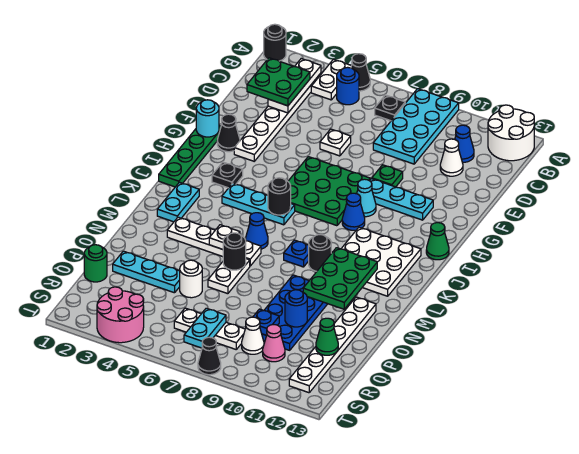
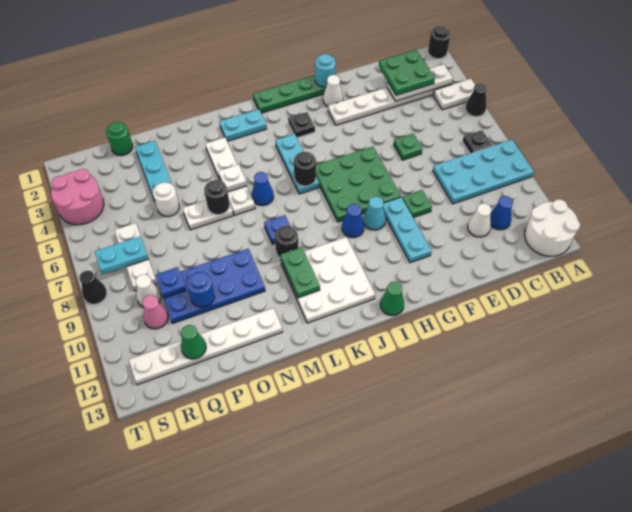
blue 1x1 round brick [337,67,359,105] -> none
white 1x1 plate [320,129,351,156] -> green 1x1 plate [394,134,422,160]
black 1x1 cone [217,114,240,152] -> white 1x1 cone [323,75,343,107]
green 2x3 plate [303,248,377,309] -> green 1x2 plate [280,247,320,298]

